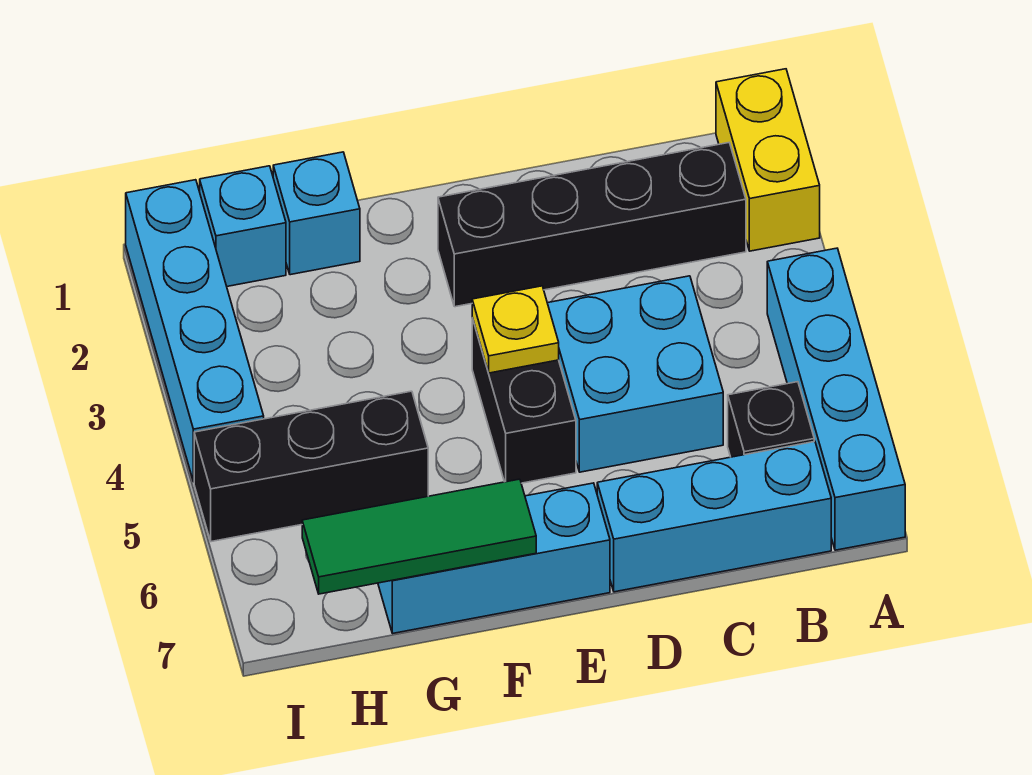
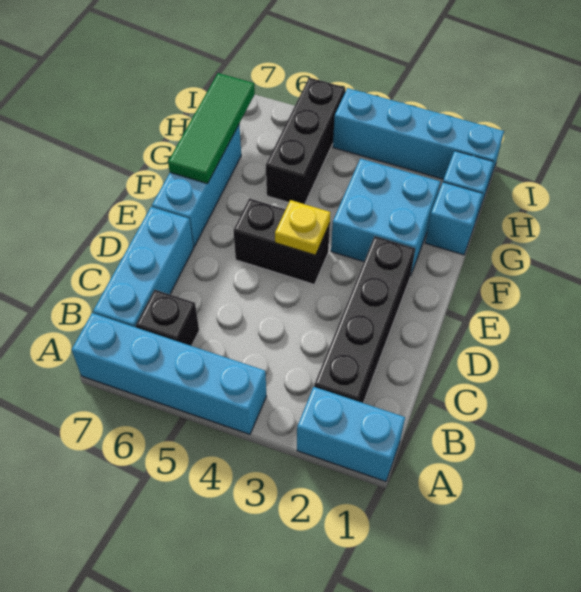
yellow 1x2 brick [716,69,820,251] -> cyan 1x2 brick [297,387,405,482]
cyan 2x2 brick [548,276,723,472] -> cyan 2x2 brick moved to [331,159,440,274]

